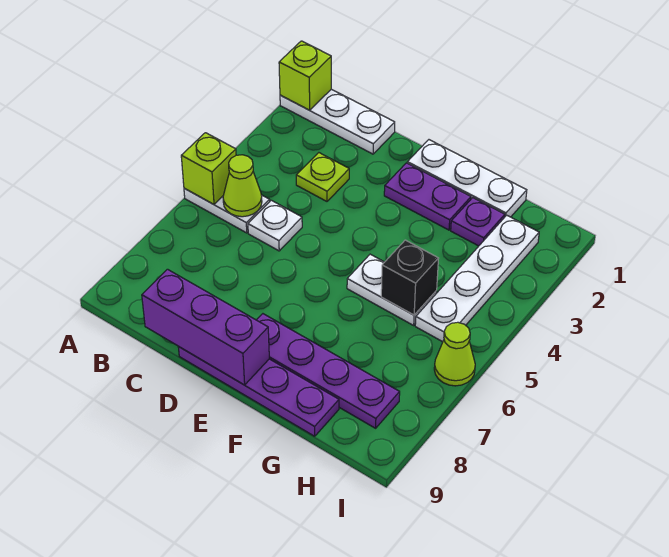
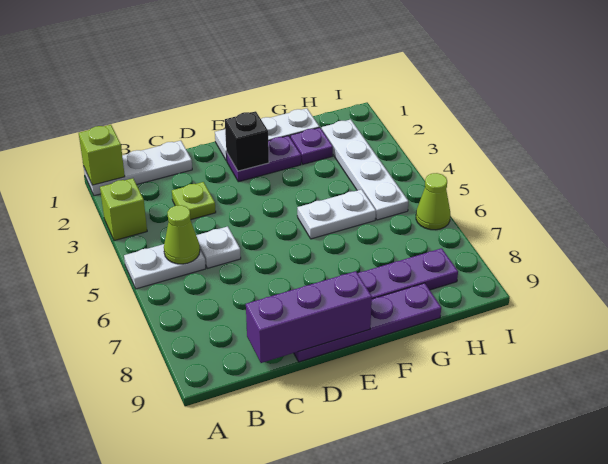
lime 1x1 brick [181,133,236,204] -> lime 1x1 brick moved to [100,178,147,241]
black 1x1 brick [381,240,439,315] -> black 1x1 brick moved to [225,111,269,171]

